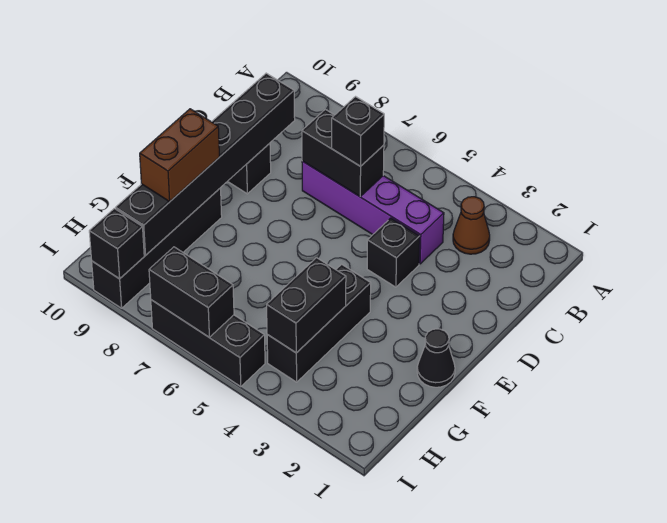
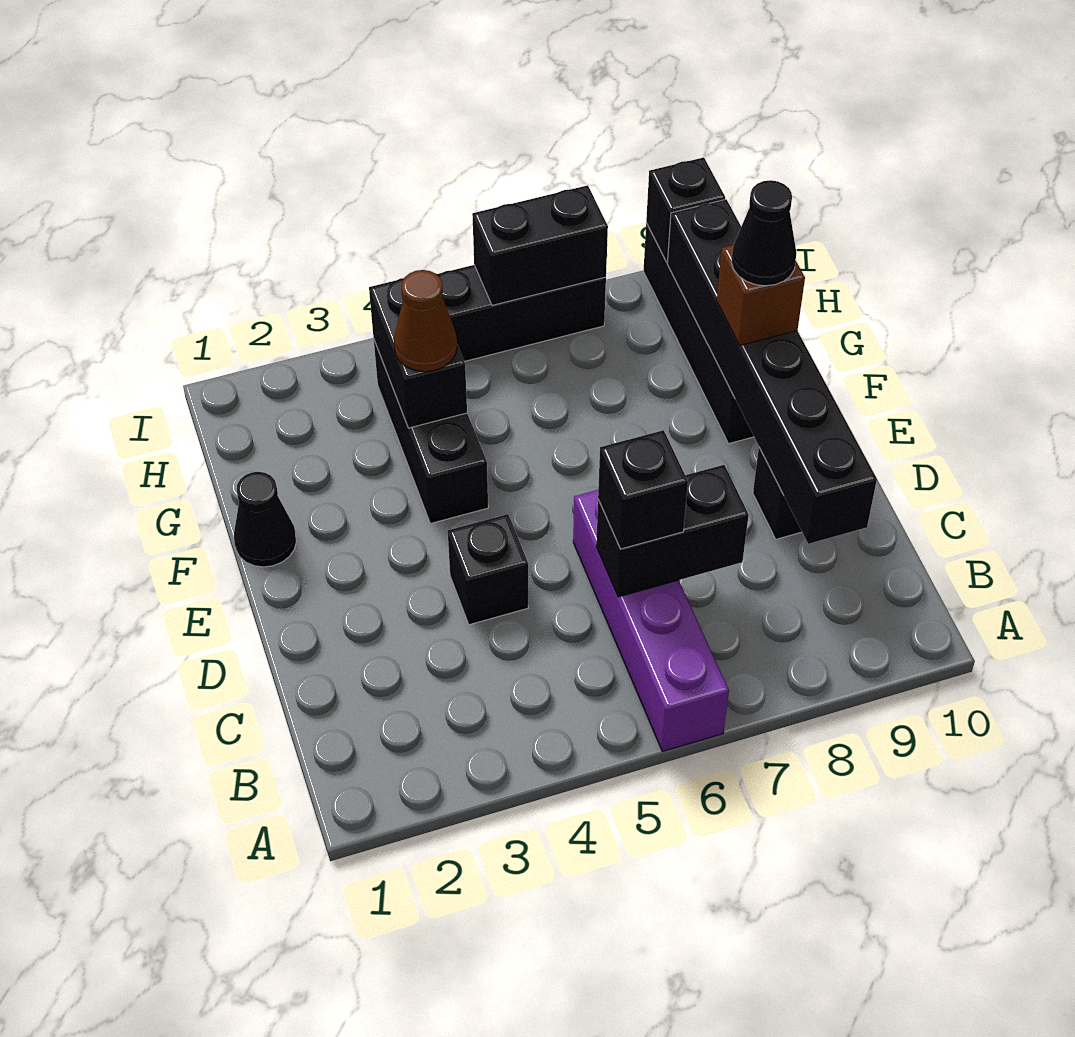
brown 1x1 cone [453,197,490,254] -> brown 1x1 cone moved to [394,270,457,372]
purple 1x4 brick [302,161,444,264] -> purple 1x4 brick turned to [573,490,729,751]
brown 1x2 brick [140,109,219,202] -> brown 1x1 brick [717,245,805,346]
none -> black 1x1 cone [731,180,796,286]

